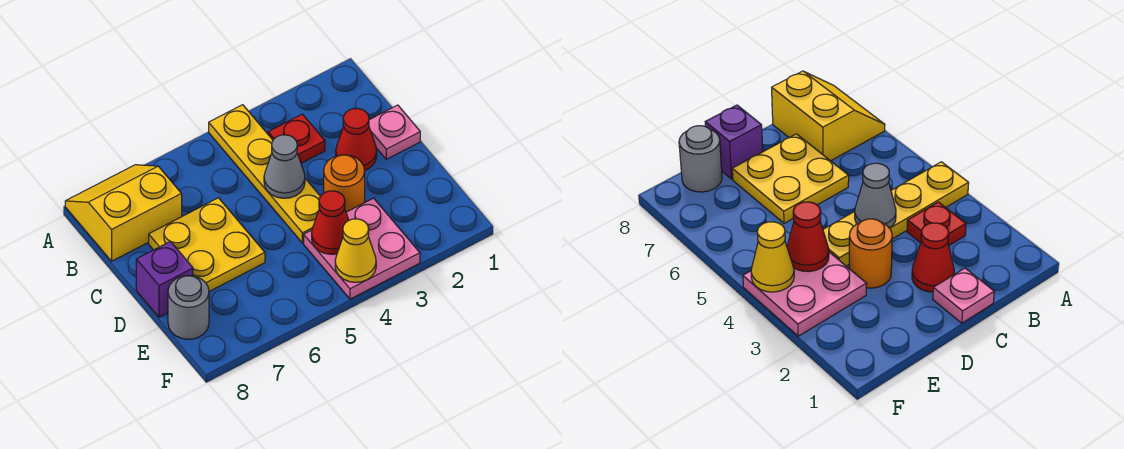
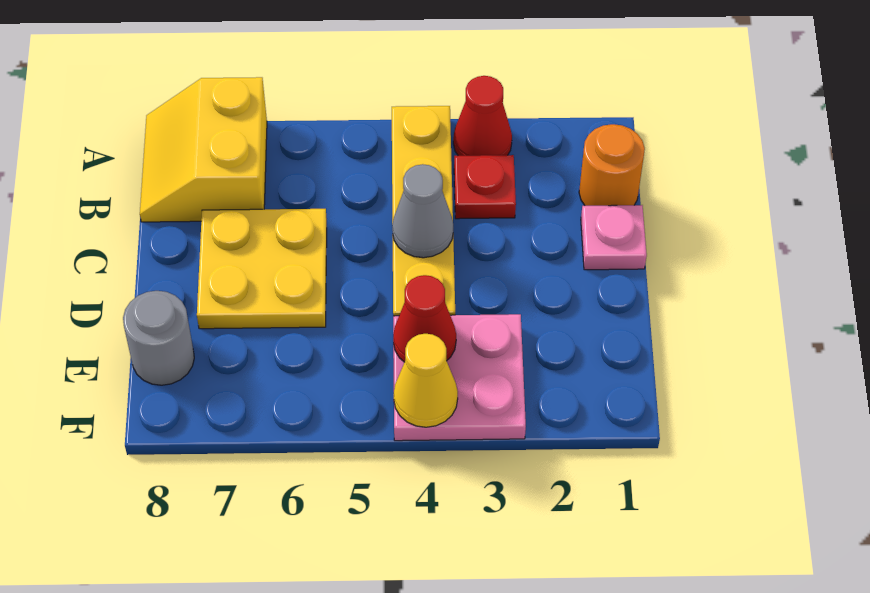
yellow 2x2 slope [65,165,182,261] -> yellow 2x2 slope turned to [140,77,267,222]
red 1x1 cone [336,108,377,170] -> red 1x1 cone moved to [453,76,512,156]
orange 1x1 round brick [324,155,365,212] -> orange 1x1 round brick moved to [579,124,645,206]
purple 1x1 brick [136,241,193,317] -> none

